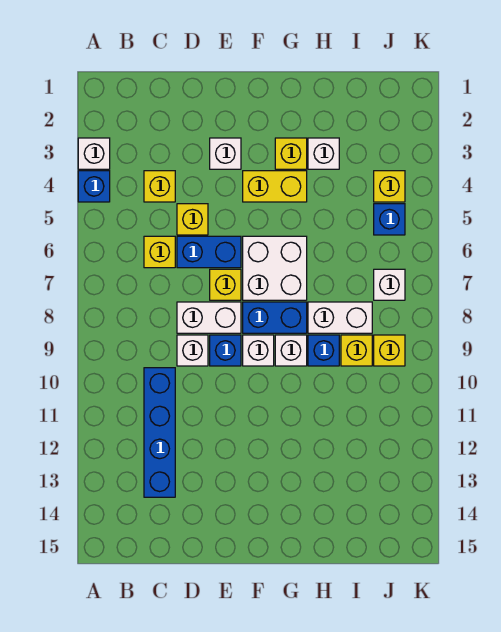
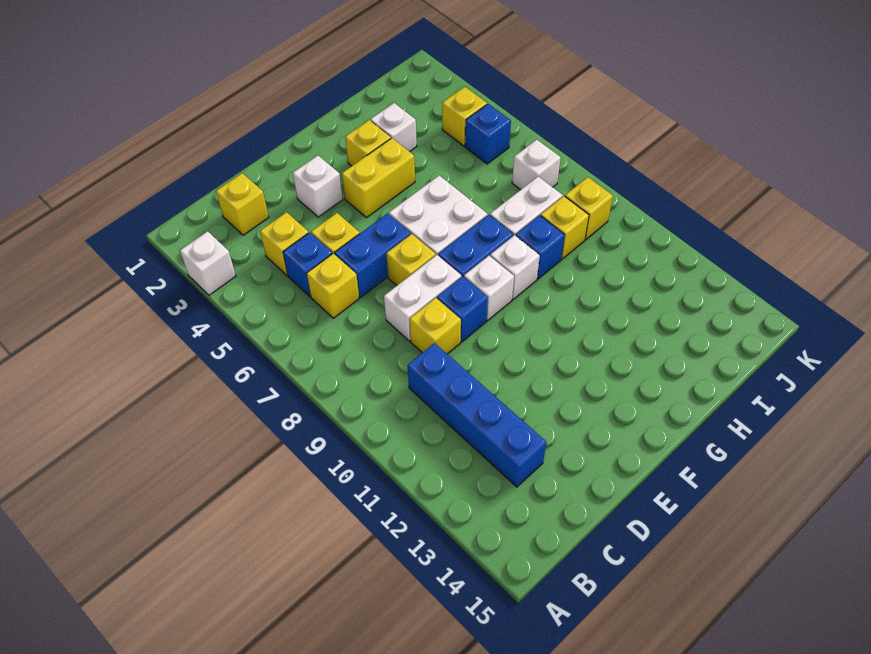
blue 1x1 brick [78,171,110,202] -> blue 1x1 brick moved to [283,233,332,297]
none -> yellow 1x1 brick [216,173,269,235]
white 1x1 brick [177,335,208,366] -> yellow 1x1 brick [410,298,461,354]

